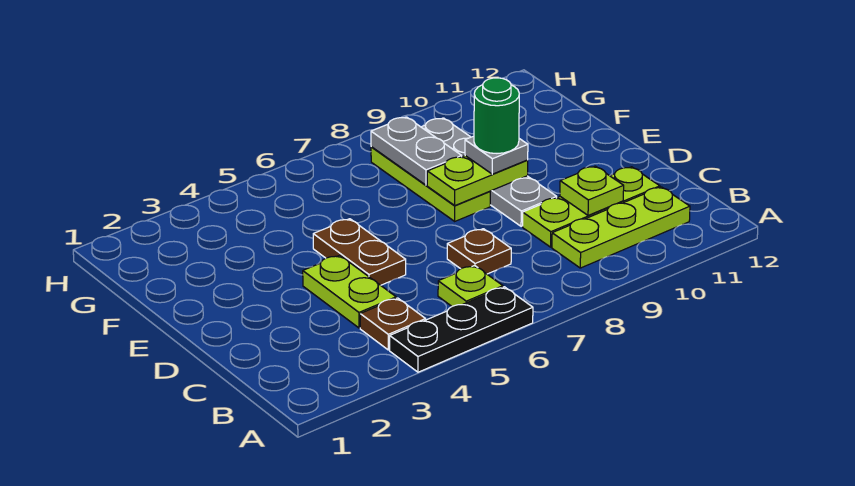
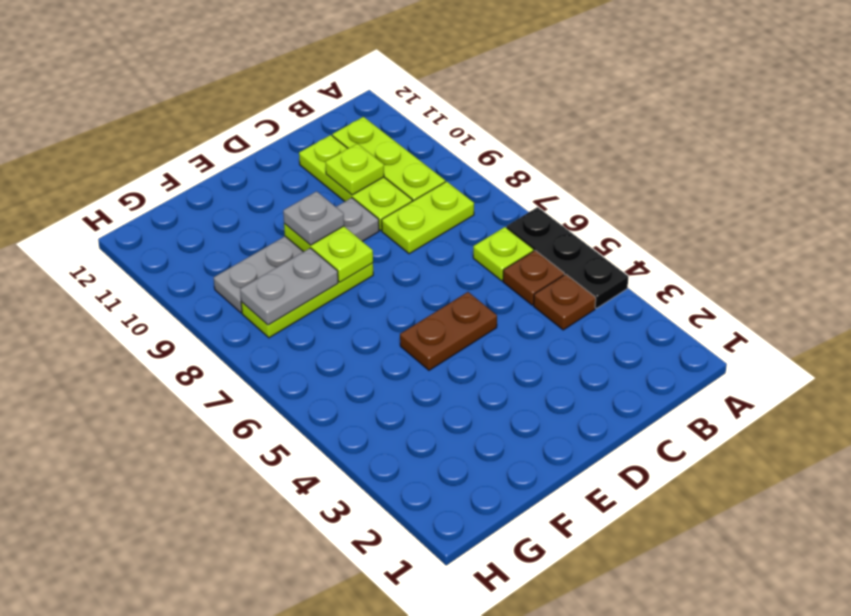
lime 1x2 plate [303,255,396,328] -> lime 1x2 plate moved to [382,181,474,254]
brown 1x1 plate [447,229,511,274] -> brown 1x1 plate moved to [503,250,564,305]
green 1x1 round brick [474,78,519,153] -> none

